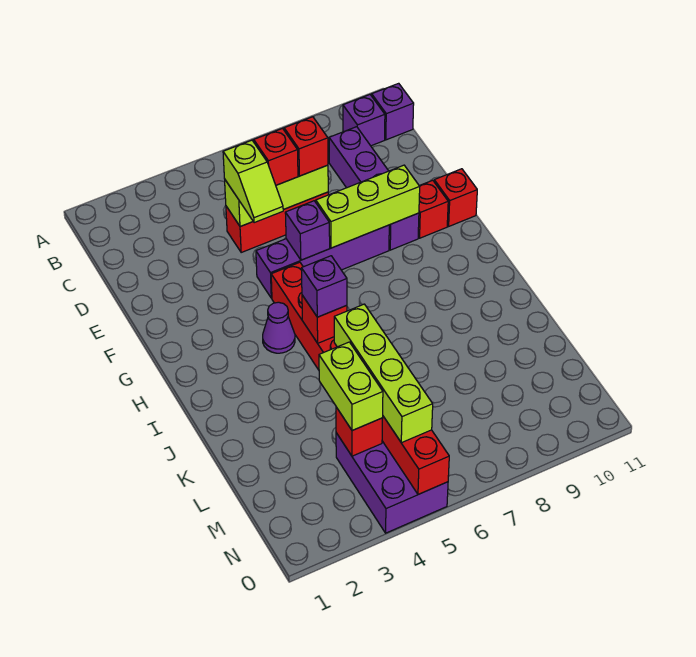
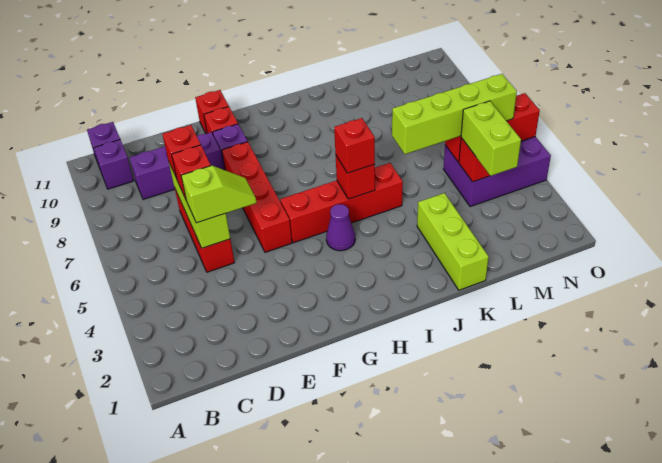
purple 1x4 brick [256,225,389,298] -> red 1x4 brick [222,142,292,252]
purple 1x1 brick [285,201,330,260] -> none
lime 1x3 brick [316,165,420,248] -> lime 1x3 brick moved to [417,193,489,290]
purple 1x1 brick [301,256,347,317] -> red 1x1 brick [334,118,375,173]
lime 1x2 brick [319,342,383,431] -> lime 1x2 brick turned to [461,101,521,176]

